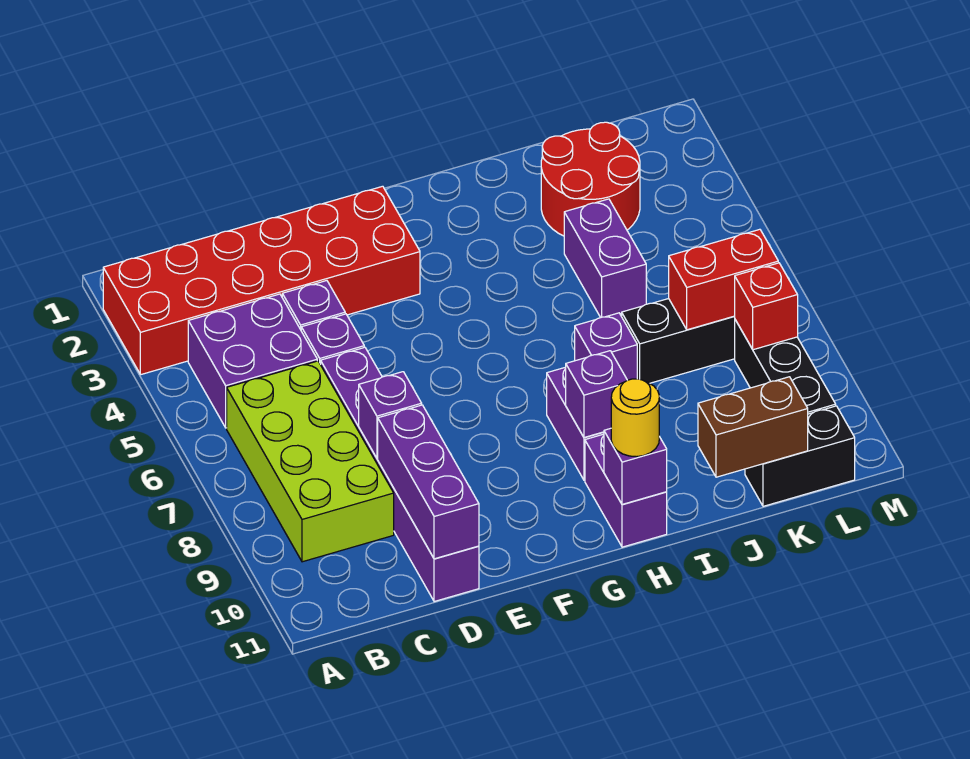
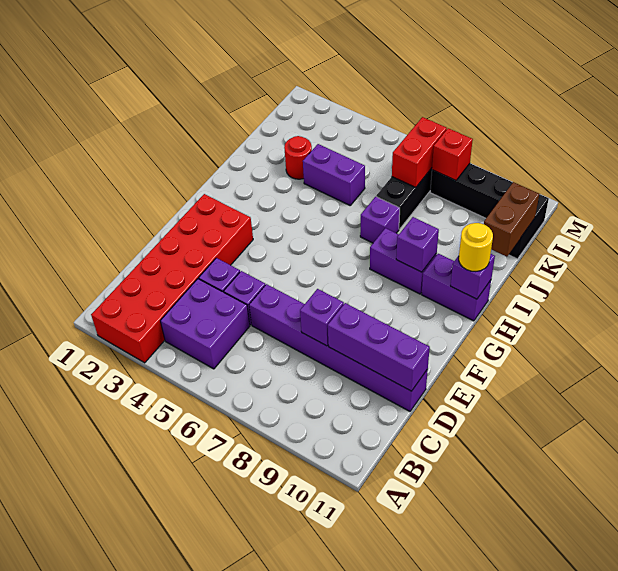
lime 2x4 brick [227,361,394,562] -> none
red 2x2 round brick [541,122,640,236] -> red 1x1 round brick [284,136,312,179]

